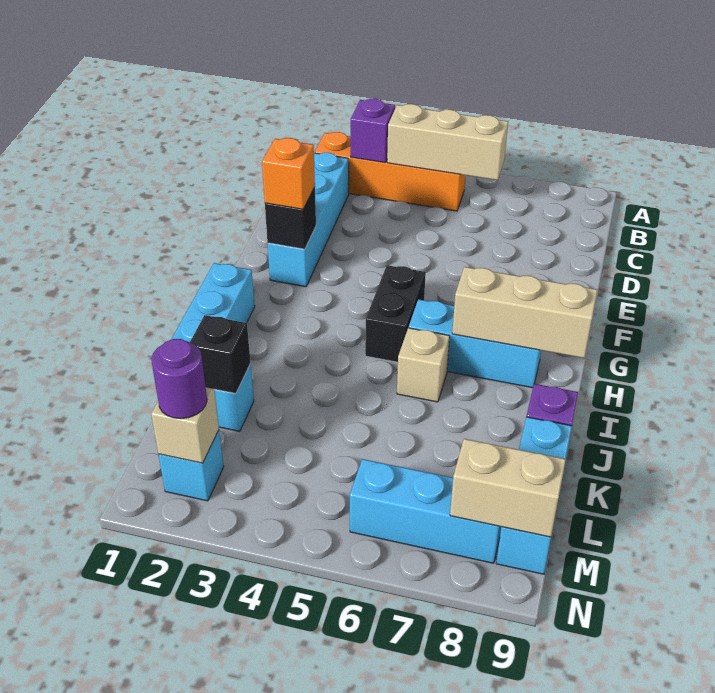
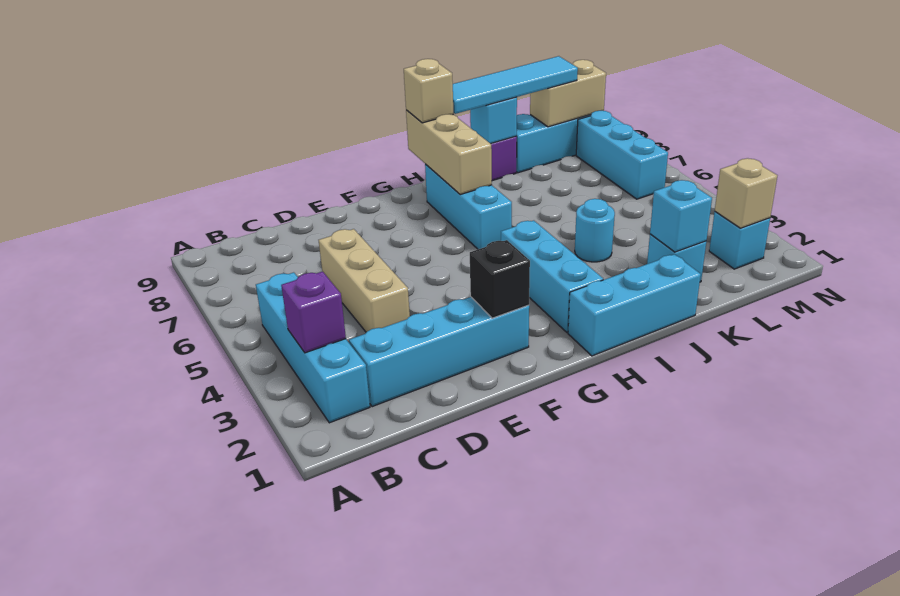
orange 1x4 brick [315,132,466,211] -> cyan 1x4 brick [256,272,370,423]
tan 1x3 brick [387,104,508,180] -> tan 1x3 brick moved to [319,229,410,332]
orange 1x1 brick [262,138,315,209] -> none
black 1x2 brick [365,265,426,362] -> none
none -> cyan 1x3 brick [501,221,603,333]
tan 1x1 brick [397,328,450,402] -> tan 1x1 brick moved to [404,59,454,123]
none -> cyan 1x4 tile [453,56,578,114]
none -> cyan 1x1 round brick [575,199,615,262]
none -> cyan 1x1 brick [470,97,517,144]
black 1x1 brick [190,315,251,393] -> cyan 1x1 brick [650,180,712,252]
purple 1x1 round brick [151,339,207,419] -> none
tan 1x2 brick [450,439,566,537] -> tan 1x2 brick turned to [530,60,606,127]

